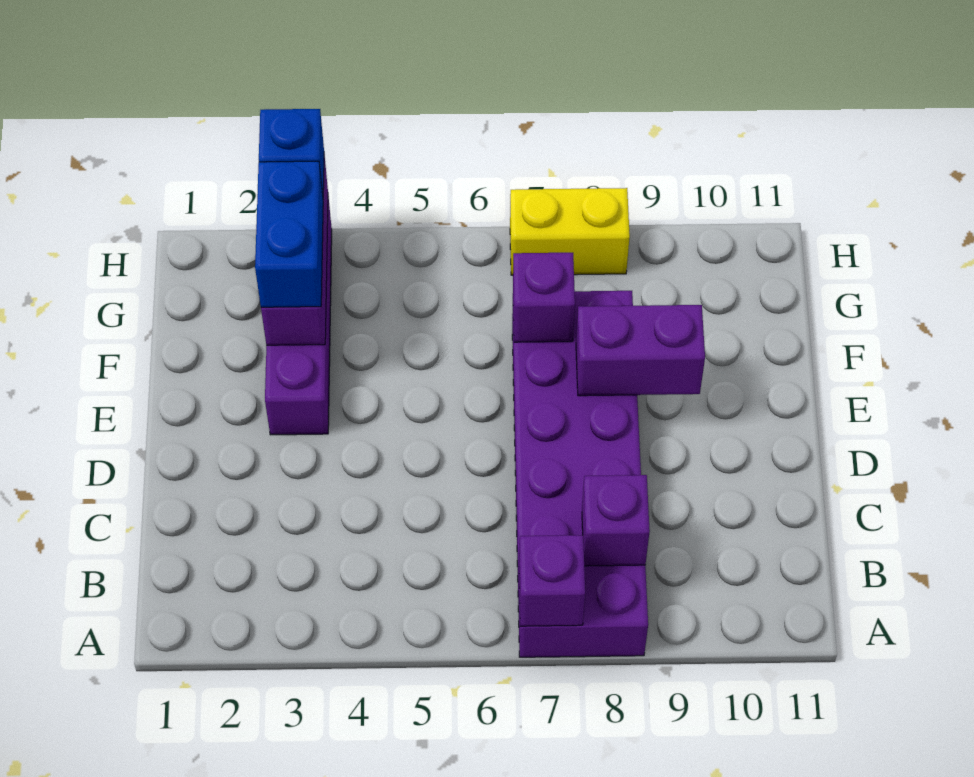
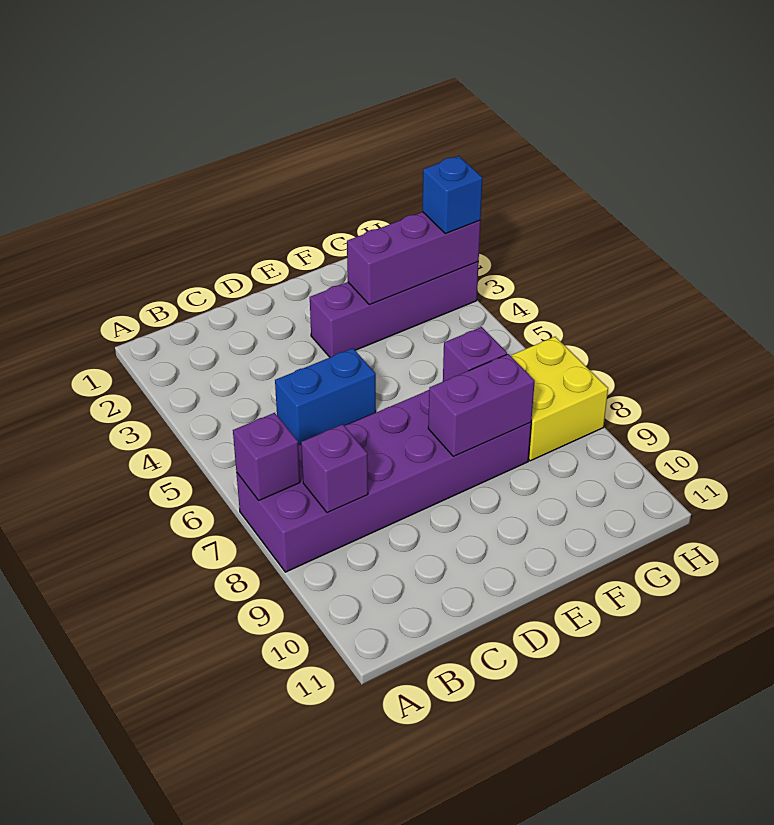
purple 1x2 brick [576,305,705,396] -> purple 1x2 brick turned to [428,354,535,456]
blue 1x2 brick [255,161,323,307] -> blue 1x2 brick moved to [275,348,376,445]
yellow 1x2 brick [510,188,630,275] -> yellow 2x2 brick [510,337,608,461]

